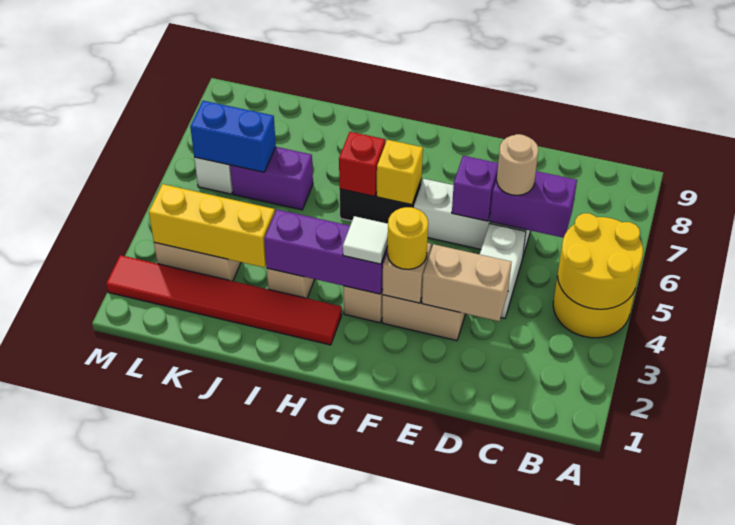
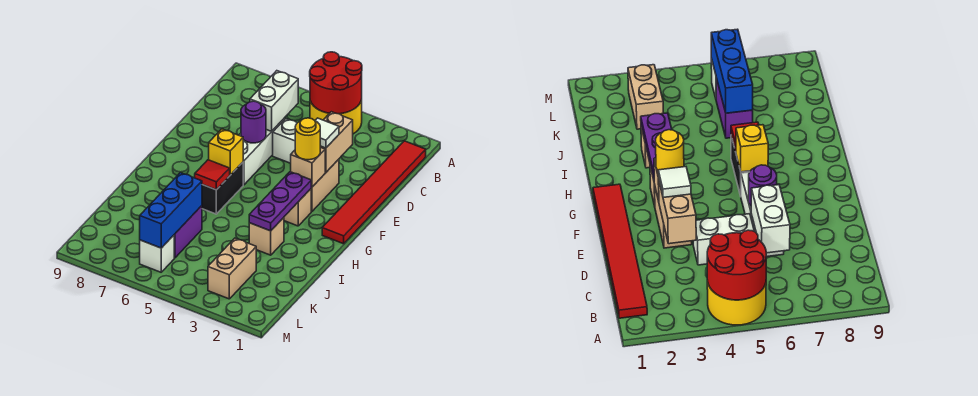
yellow 2x2 round brick [558,213,643,309] -> red 2x2 round brick [310,52,362,114]
purple 1x2 brick [490,171,577,238] -> white 1x2 brick [250,71,298,132]
tan 1x1 round brick [497,134,538,195] -> none
purple 1x1 brick [452,156,498,221] -> purple 1x1 round brick [241,101,266,143]
purple 1x3 brick [264,209,388,294] -> purple 1x3 plate [249,172,311,231]
white 1x1 tile [343,216,388,264] -> white 1x1 tile moved to [315,118,339,148]
red 1x6 tile [106,255,342,345] -> red 1x6 tile moved to [322,141,426,244]
red 1x1 brick [339,132,385,197] -> red 1x1 tile [195,160,230,190]
yellow 1x3 brick [149,184,275,268] -> none
blue 1x2 brick [190,101,276,172] -> blue 1x3 brick [140,173,202,248]

